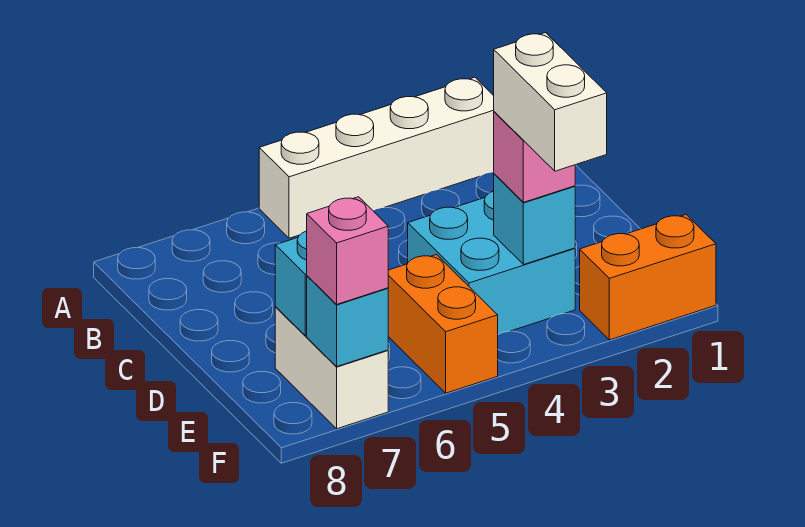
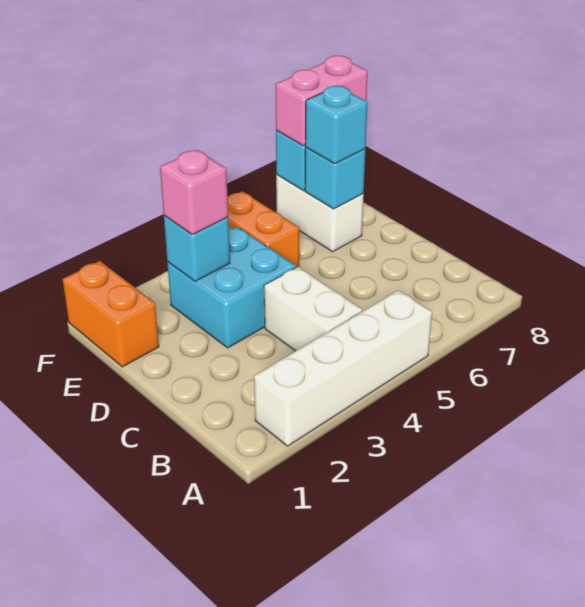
white 1x2 brick [494,33,607,171] -> white 1x2 brick moved to [264,267,362,351]
none -> cyan 1x1 brick [305,86,367,164]
orange 1x2 brick [580,215,716,340] -> orange 1x2 brick turned to [63,261,159,367]
pink 1x1 brick [307,197,388,304] -> pink 1x2 brick [275,55,368,146]

